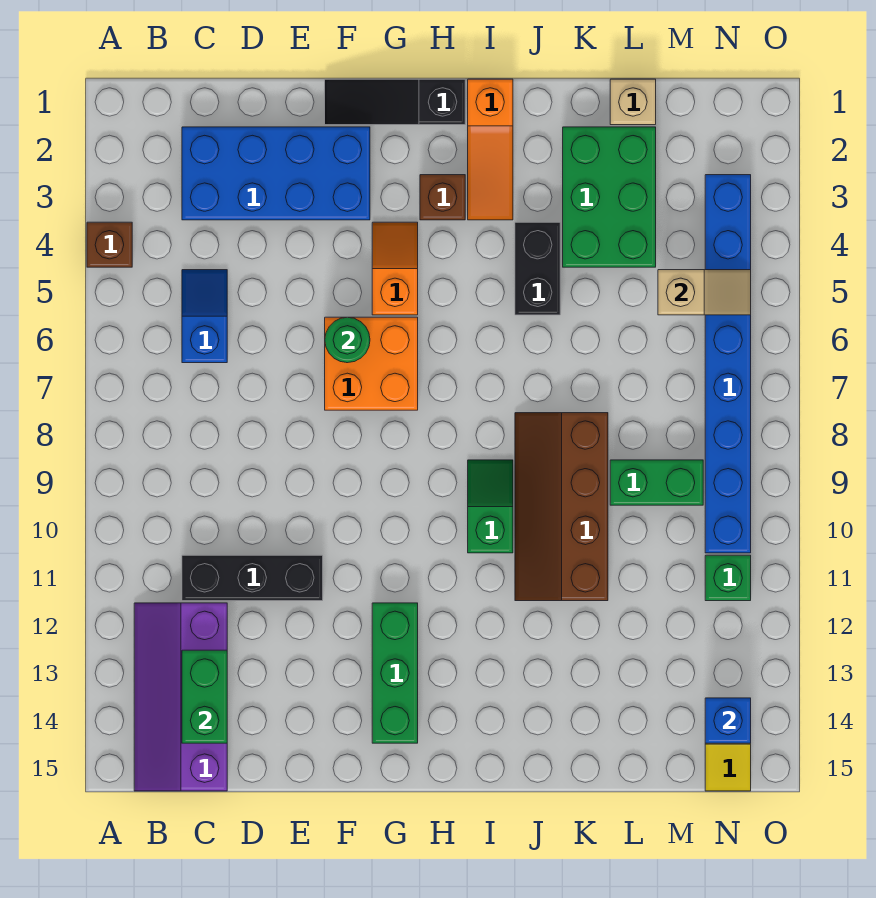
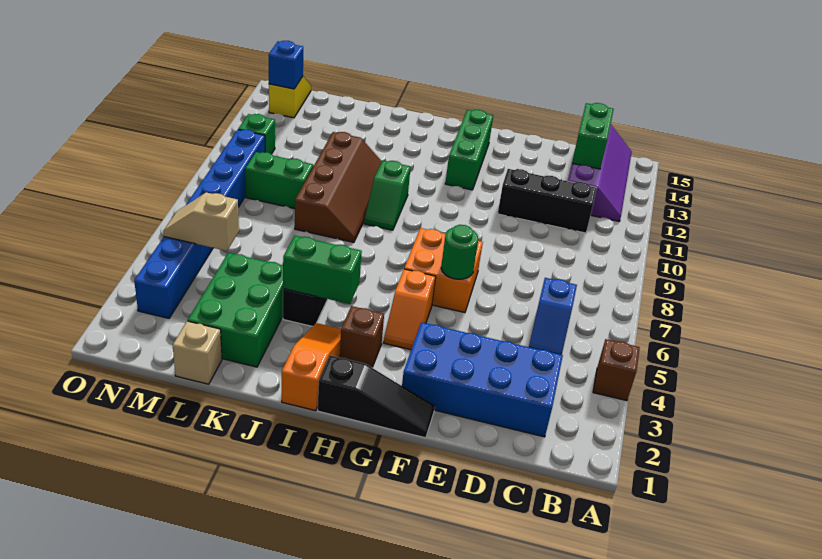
none -> green 1x2 brick [283,236,362,304]

